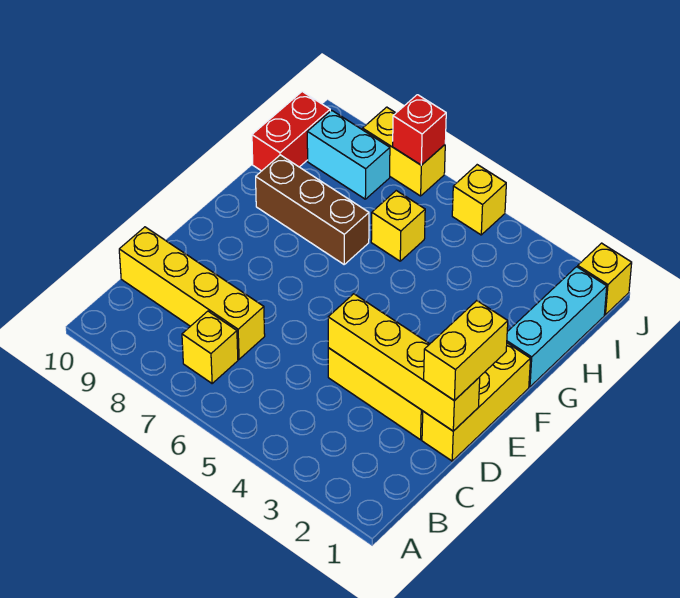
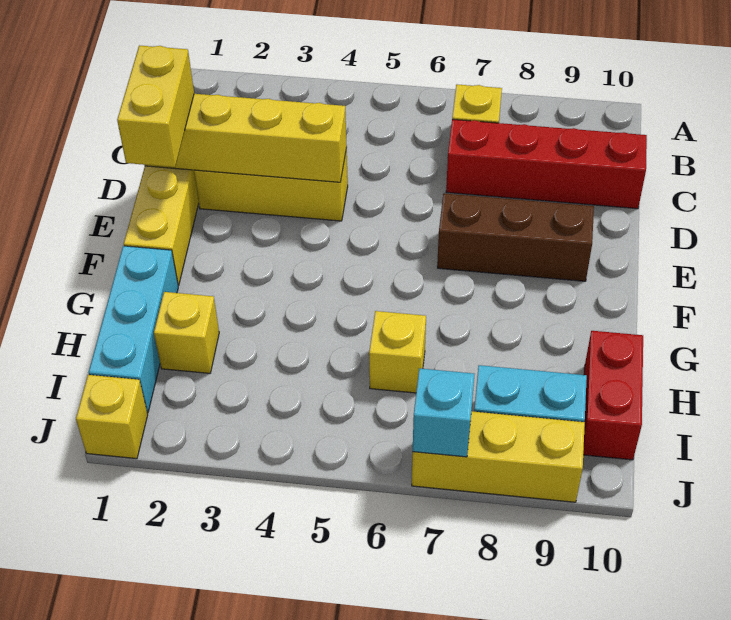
yellow 1x4 brick [119,227,265,359] -> red 1x4 brick [446,119,647,209]
brown 1x3 brick [256,155,369,264] -> brown 1x3 brick moved to [437,193,594,281]
yellow 1x1 brick [452,165,506,235] -> yellow 1x1 brick moved to [154,292,219,373]
yellow 1x2 brick [363,107,445,196] -> yellow 1x3 brick [412,411,585,502]
red 1x1 brick [393,95,446,165] -> cyan 1x1 brick [413,368,475,457]

